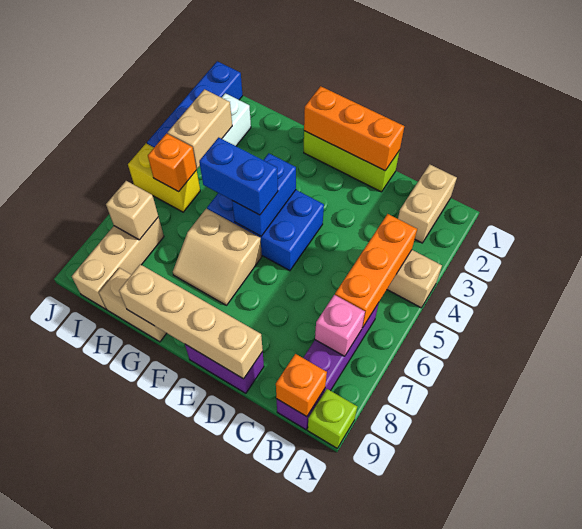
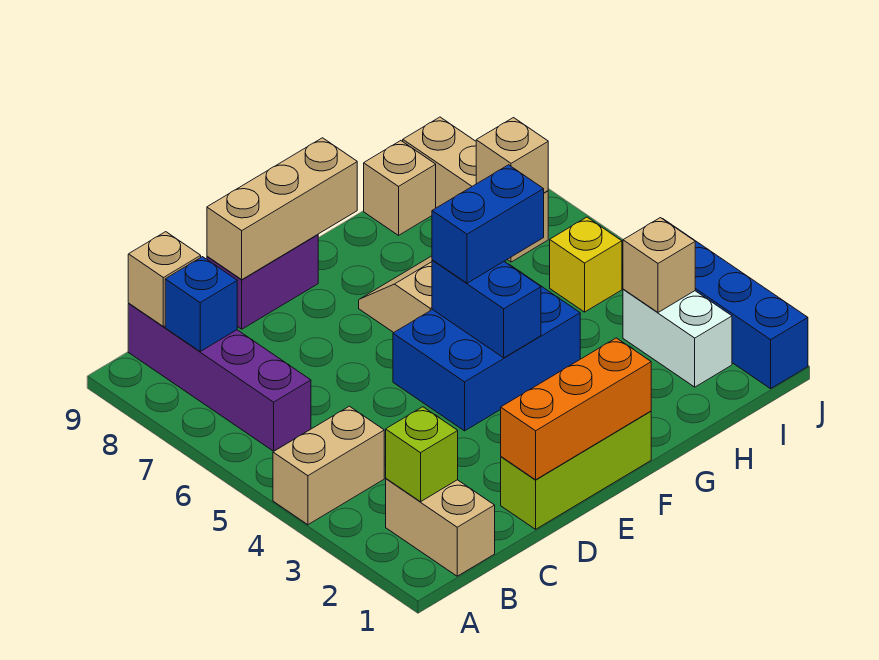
lime 1x1 brick [308,389,357,448] -> lime 1x1 brick moved to [386,407,458,502]
orange 1x3 brick [335,214,417,328] -> none
pink 1x1 brick [315,295,365,356] -> none
none -> blue 1x1 brick [165,257,237,351]
orange 1x1 brick [276,354,327,417] -> tan 1x1 brick [128,232,201,327]
tan 1x4 brick [119,264,263,379] -> tan 1x3 brick [207,138,357,280]
tan 1x2 brick [99,268,167,342] -> tan 1x1 brick [364,141,436,235]
tan 1x2 brick [168,89,232,168] -> tan 1x1 brick [623,218,695,312]
yellow 1x2 brick [128,144,200,212] -> yellow 1x1 brick [550,217,622,312]
orange 1x1 brick [148,134,197,192] -> none

